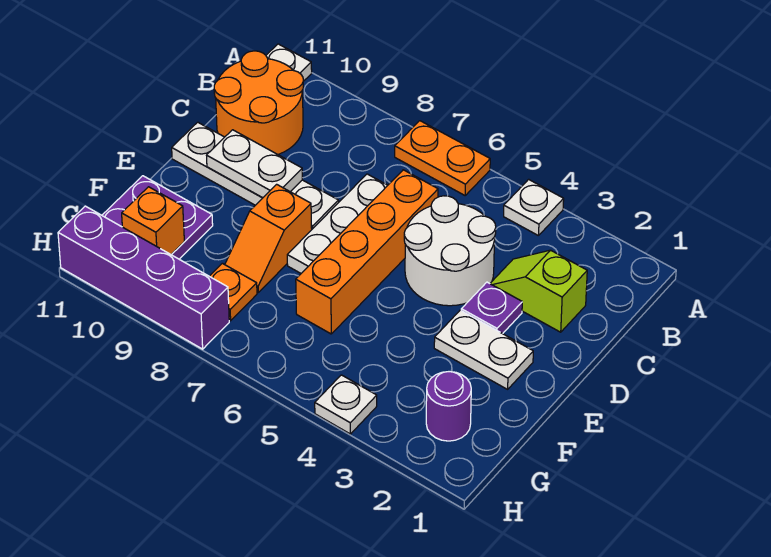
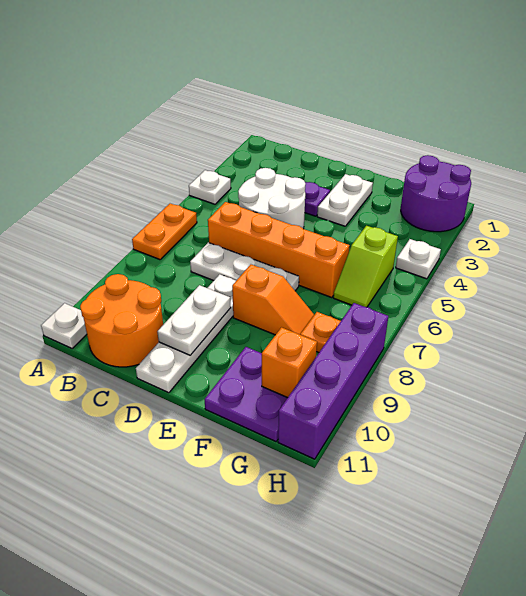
lime 1x2 slope [490,250,587,332] -> lime 1x2 slope moved to [333,226,398,307]
purple 1x1 round brick [426,372,471,441] -> purple 2x2 round brick [401,155,471,232]

